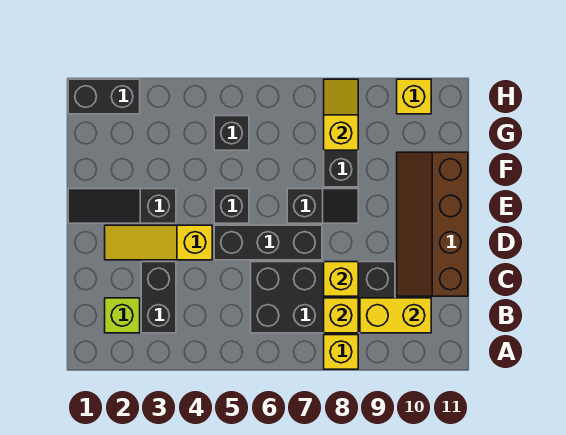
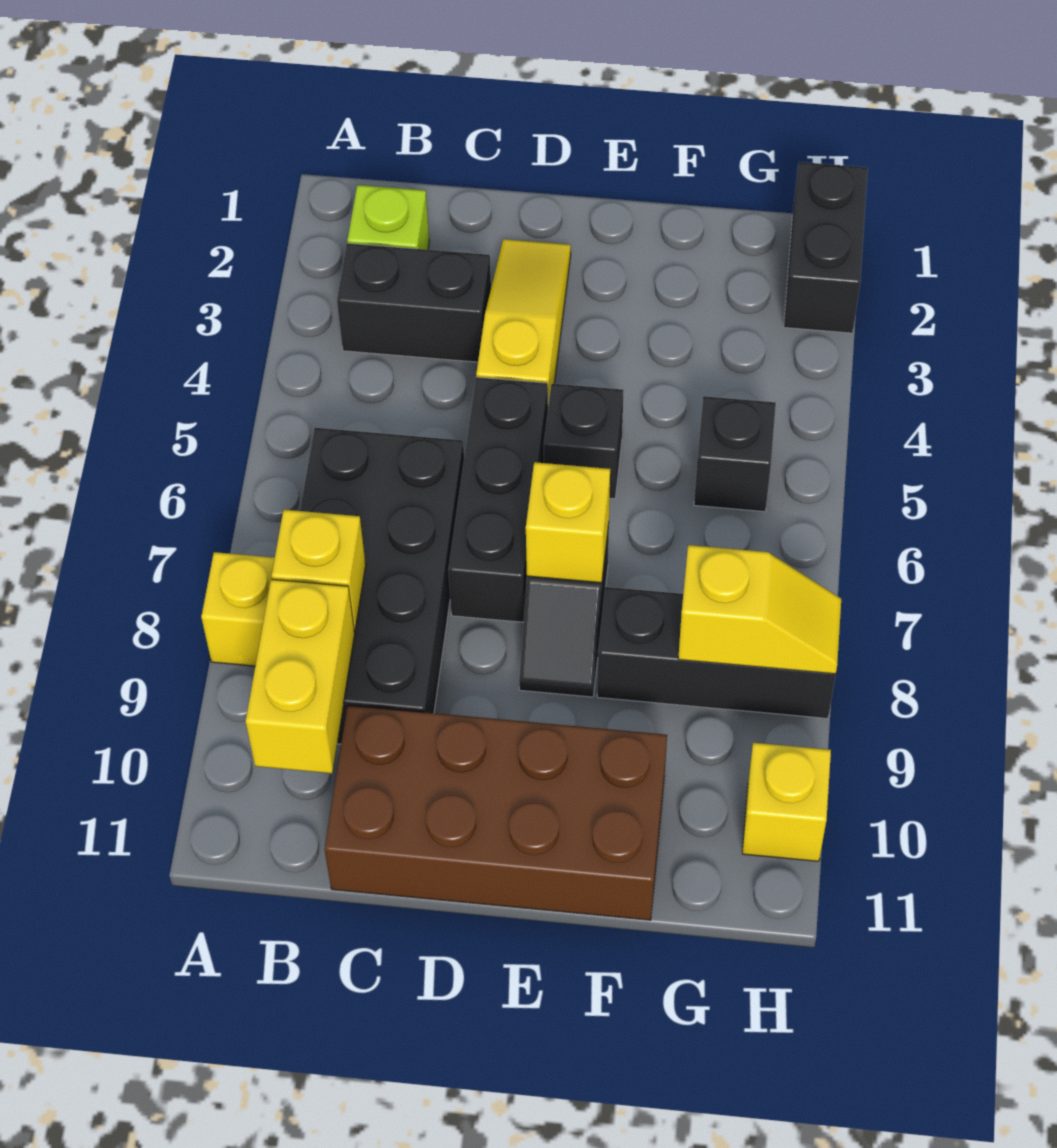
yellow 1x1 brick [324,262,358,296] -> yellow 1x1 brick moved to [526,462,610,583]
brown 2x4 slope [397,152,468,296] -> brown 2x4 brick [325,705,667,920]
black 1x3 slope [68,189,176,223] -> none

